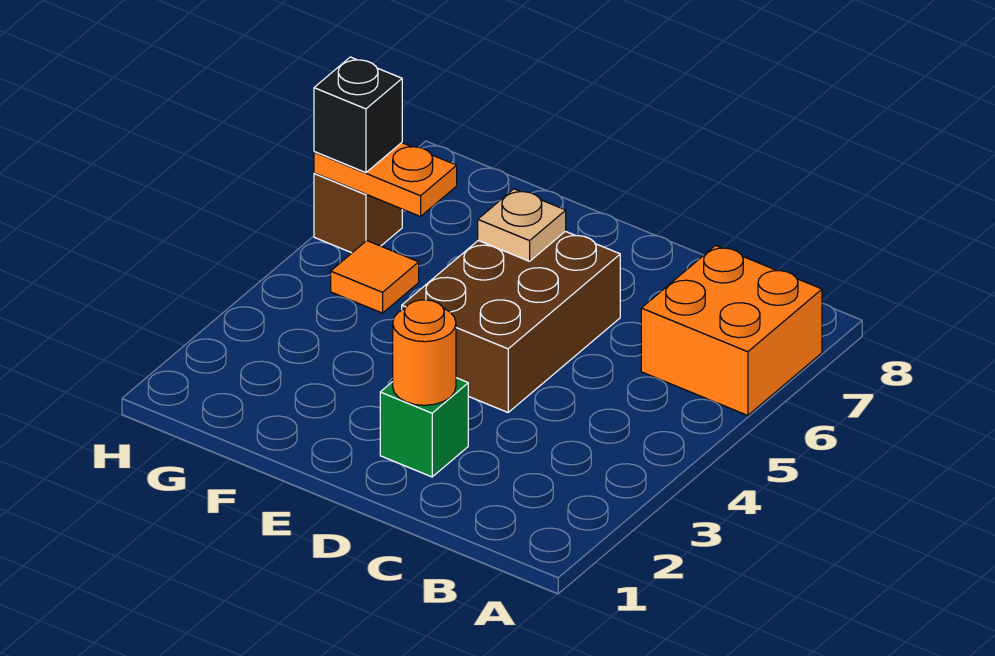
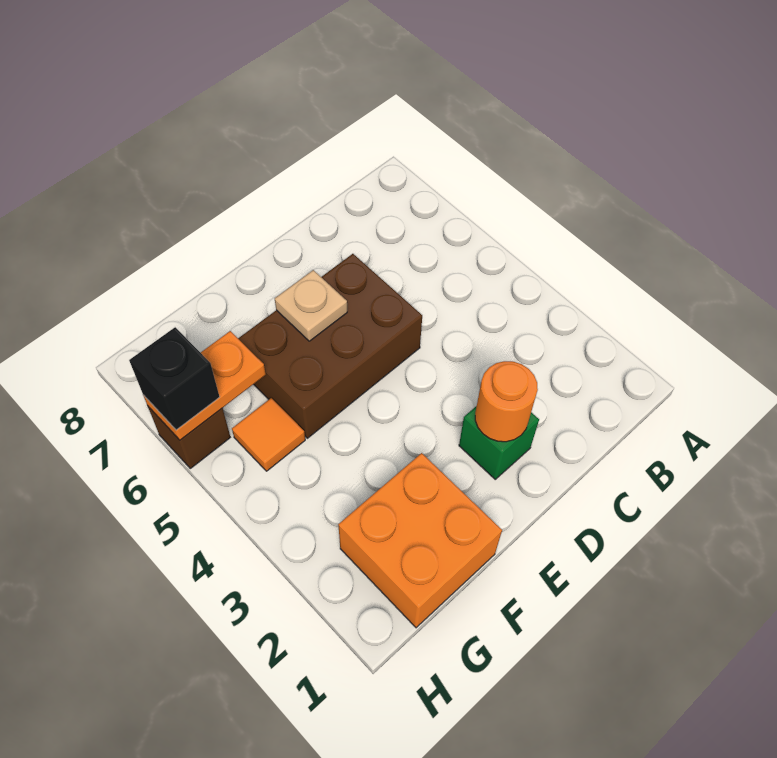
orange 2x2 brick [641,245,822,415] -> orange 2x2 brick moved to [338,453,502,628]
brown 2x3 brick [402,231,620,412] -> brown 2x3 brick turned to [238,254,422,438]

